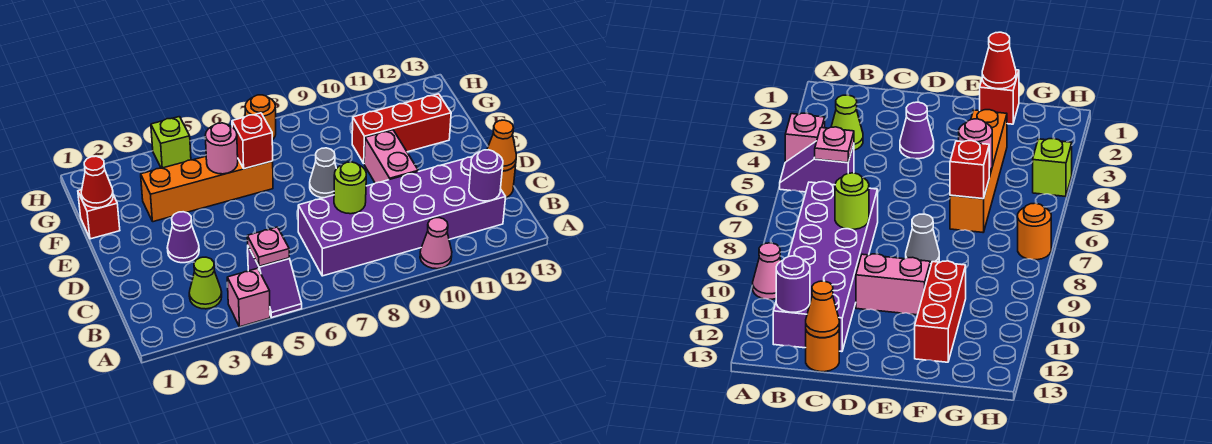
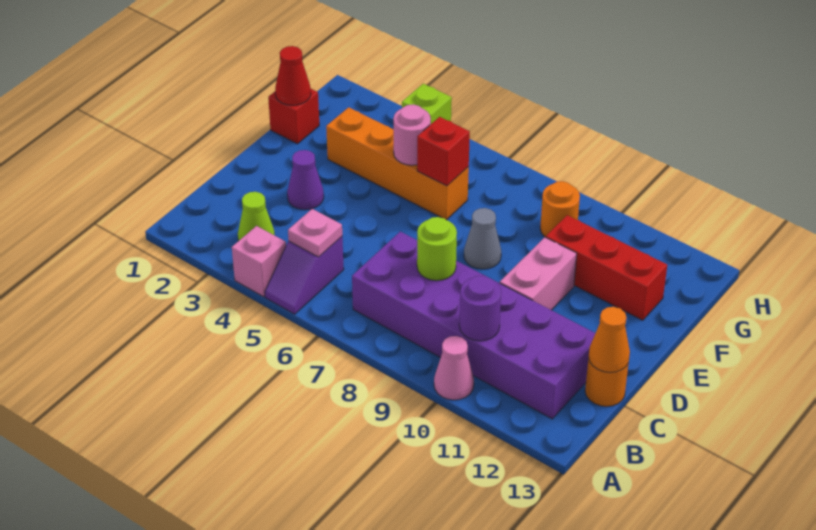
purple 1x1 round brick [469,150,503,201] -> purple 1x1 round brick moved to [459,276,501,341]
orange 1x1 round brick [245,95,276,140] -> orange 1x1 round brick moved to [540,181,580,237]

